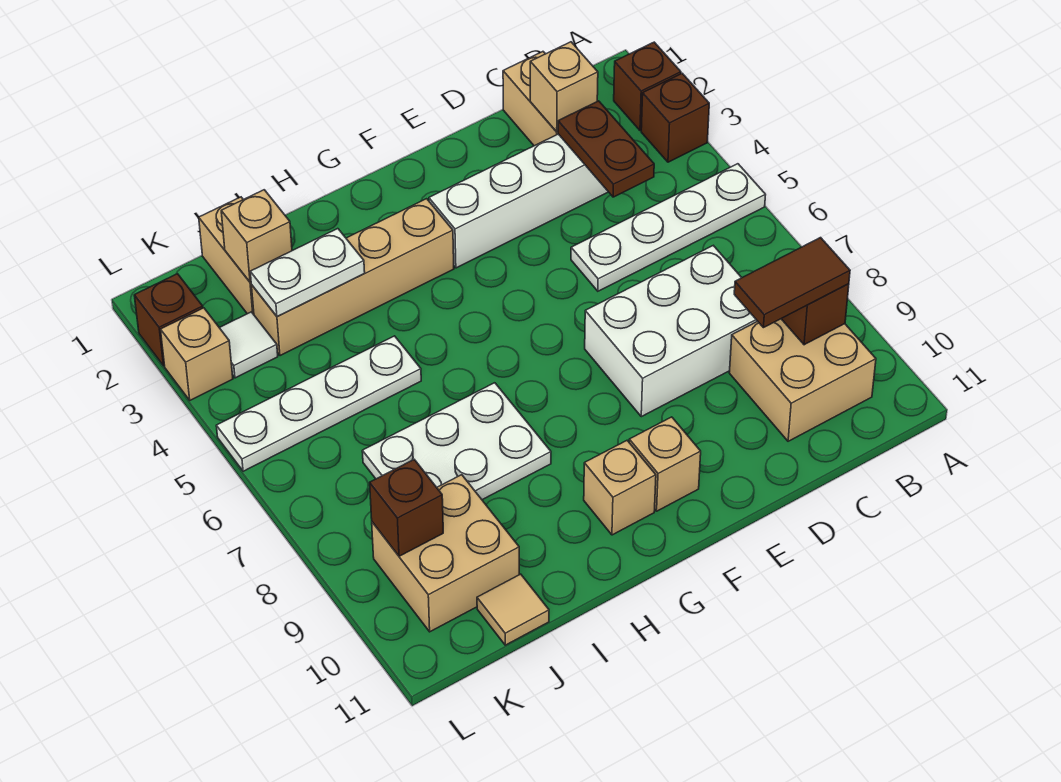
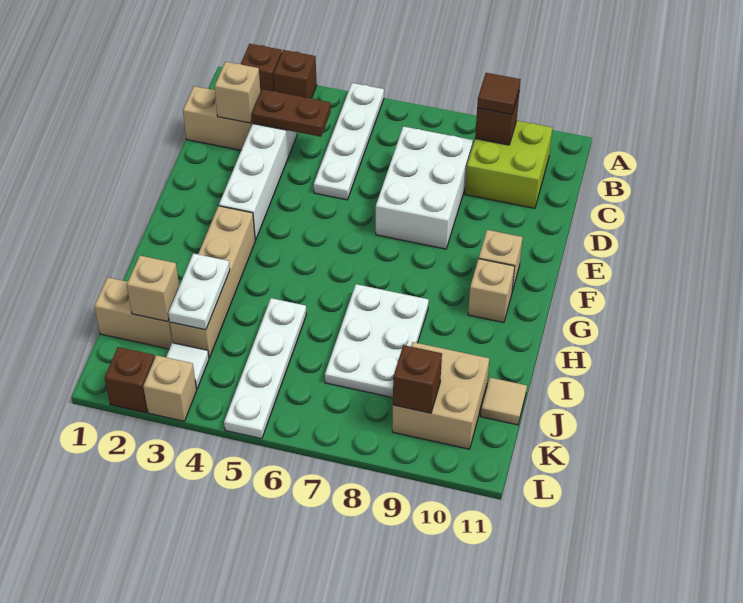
tan 2x2 brick [729,319,876,441] -> lime 2x2 brick [465,121,552,208]
brown 1x2 tile [734,238,850,328] -> brown 1x1 tile [477,73,521,114]

